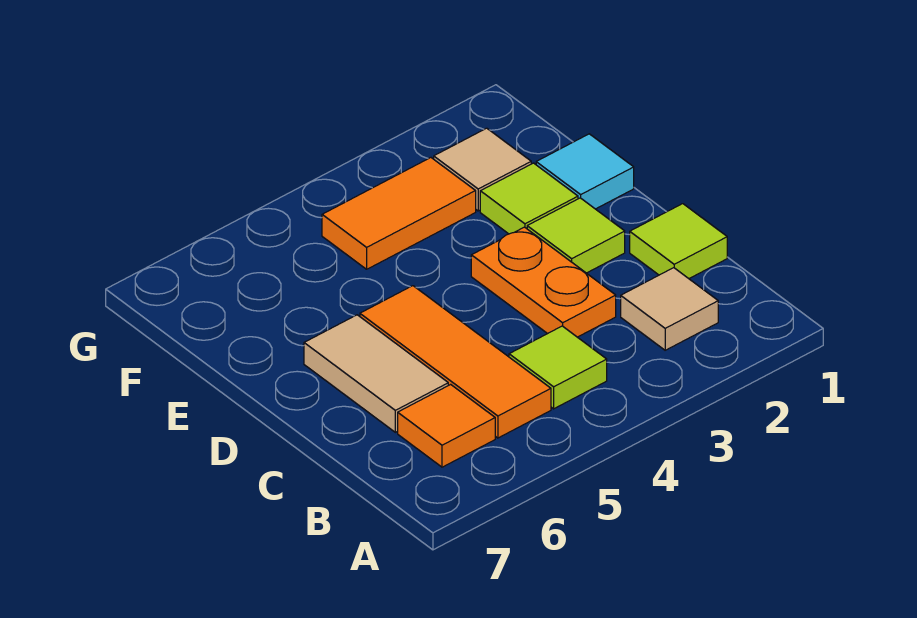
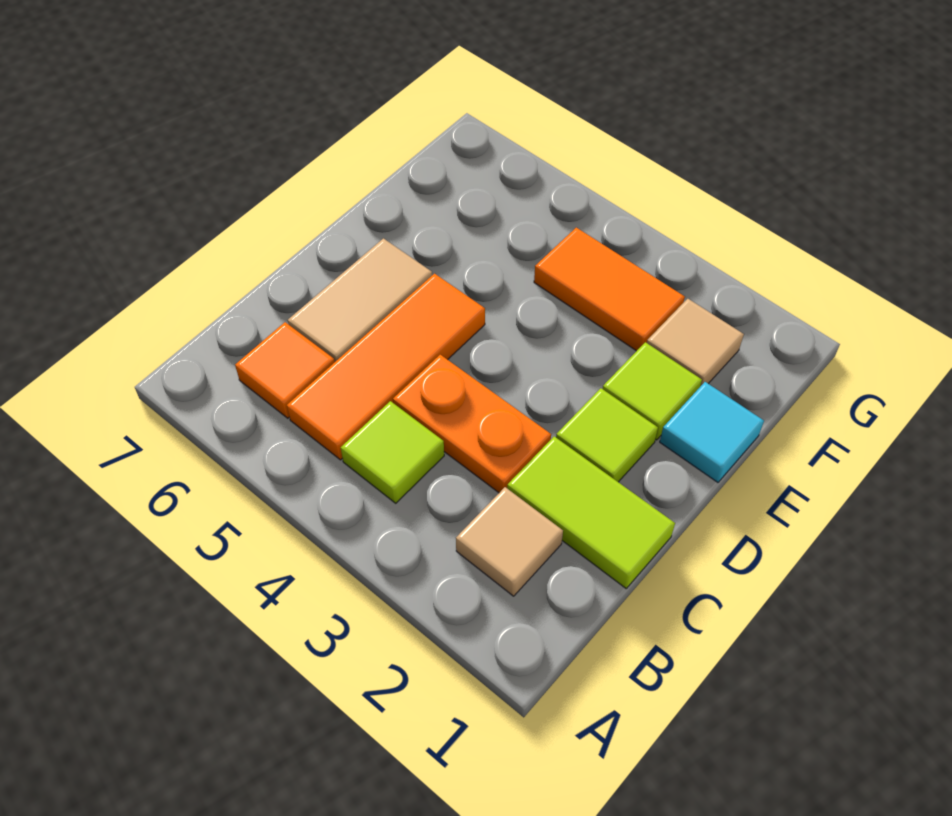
lime 1x1 tile [630,204,727,279] -> lime 1x2 tile [507,436,675,588]
orange 1x2 plate [471,227,616,337] -> orange 1x2 plate turned to [393,355,551,493]

